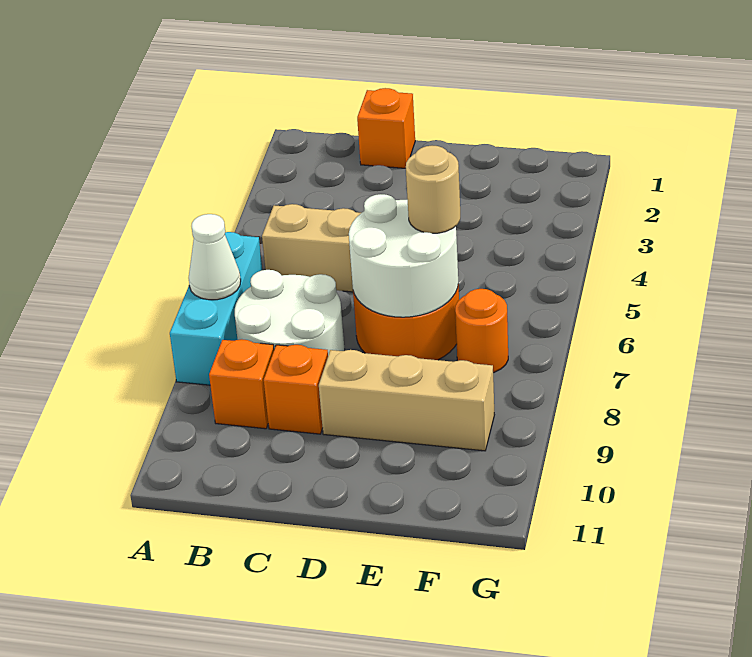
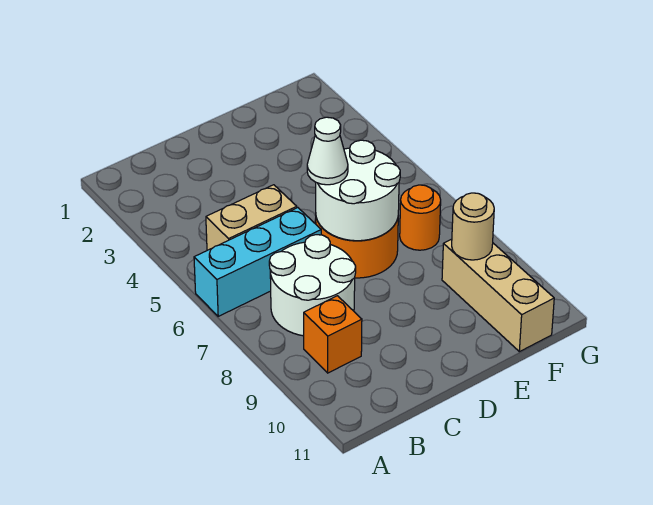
cyan 1x3 brick [170,232,262,385] -> cyan 1x3 brick turned to [194,208,321,316]
white 1x1 cone [189,214,241,300] -> white 1x1 cone moved to [307,117,348,185]
orange 1x1 brick [357,88,415,168] -> none
orange 1x1 brick [264,345,328,434] -> none
tan 1x3 brick [319,350,494,451] -> tan 1x3 brick turned to [442,239,554,352]
tan 1x1 round brick [406,146,460,233] -> tan 1x1 round brick moved to [452,193,494,260]

